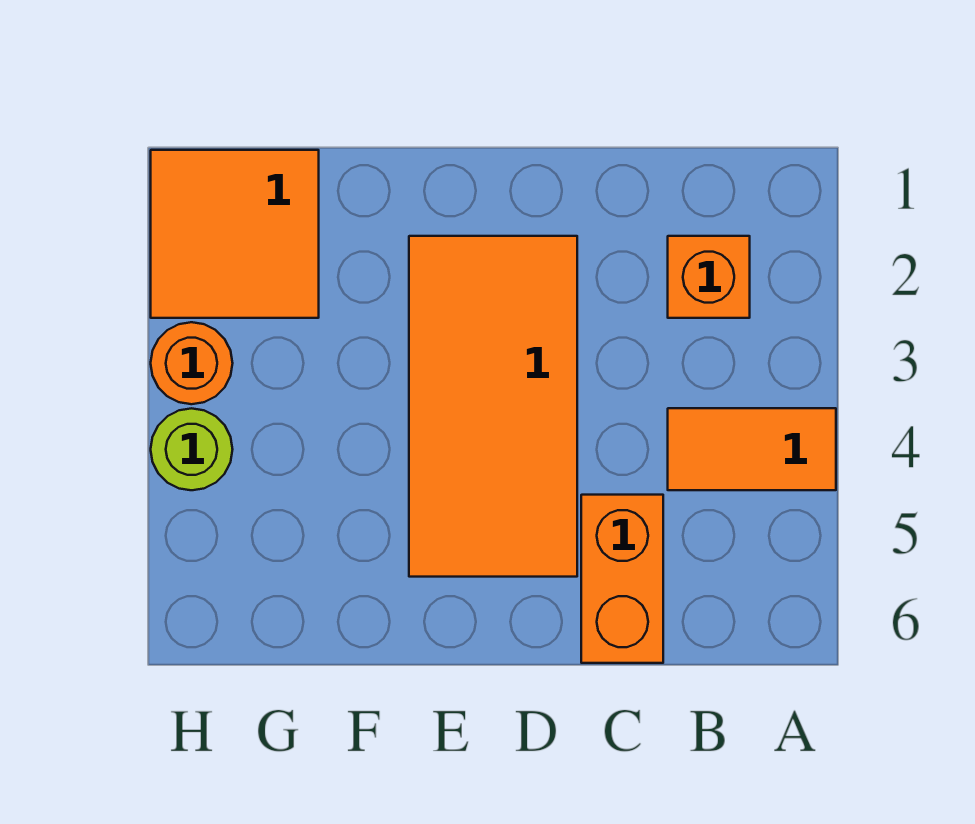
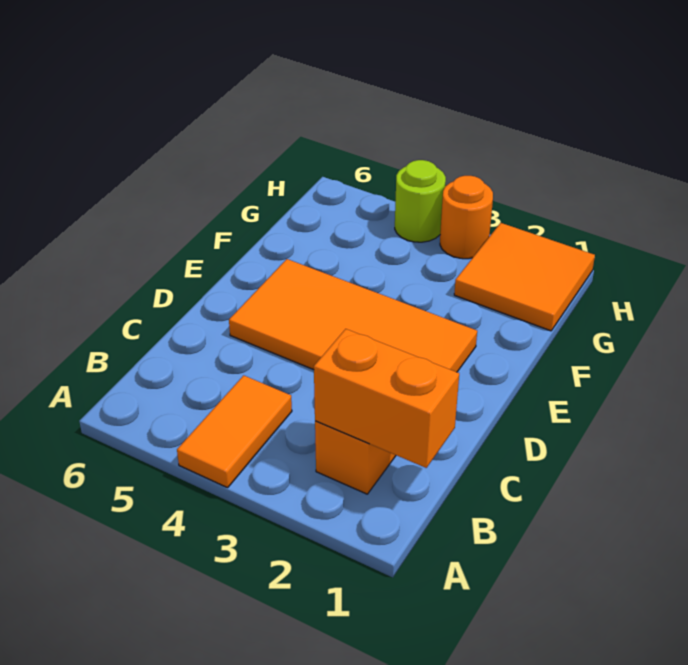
orange 1x2 brick [581,495,663,663] -> orange 1x2 brick moved to [314,329,459,468]

